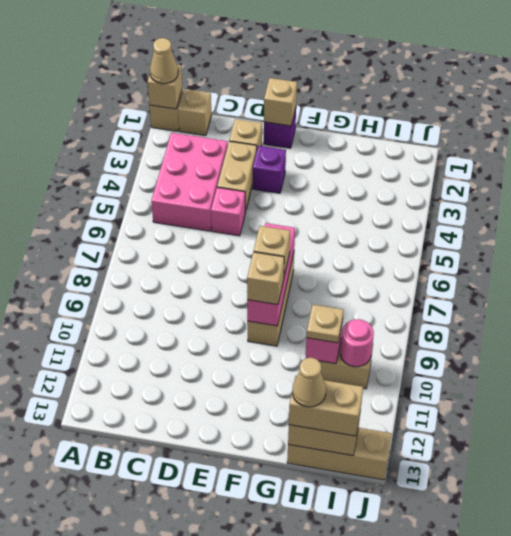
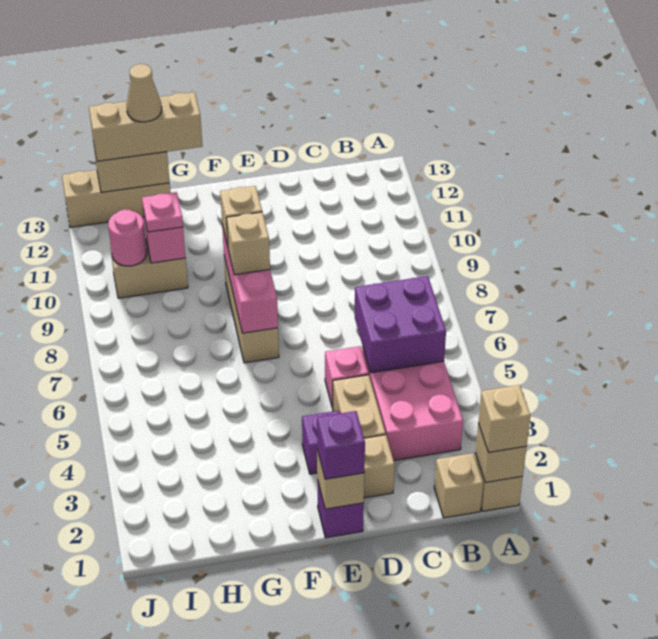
tan 1x1 cone [150,38,178,84] -> tan 1x1 brick [478,385,530,452]
none -> purple 2x2 brick [355,276,446,373]
none -> purple 1x1 brick [317,411,365,479]
tan 1x1 plate [307,305,344,343] -> pink 1x1 plate [142,192,183,232]
tan 1x2 brick [289,376,363,436] -> tan 1x3 brick [89,92,202,161]

